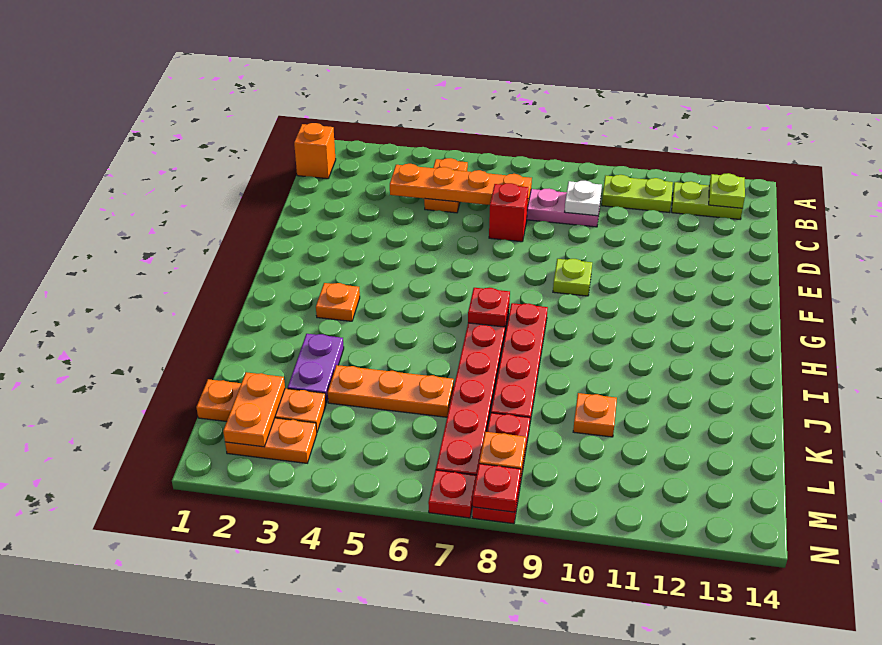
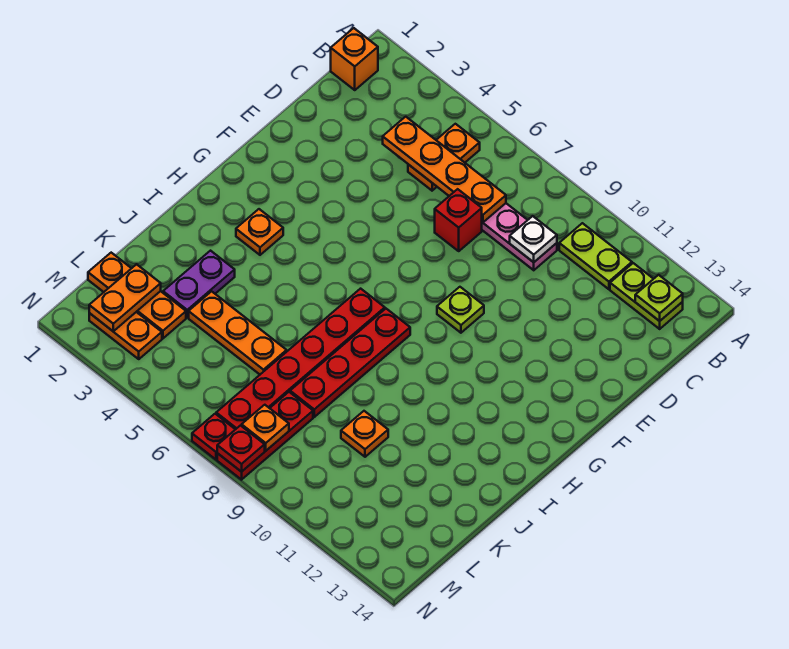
red 1x1 plate [468,288,510,327] -> none

